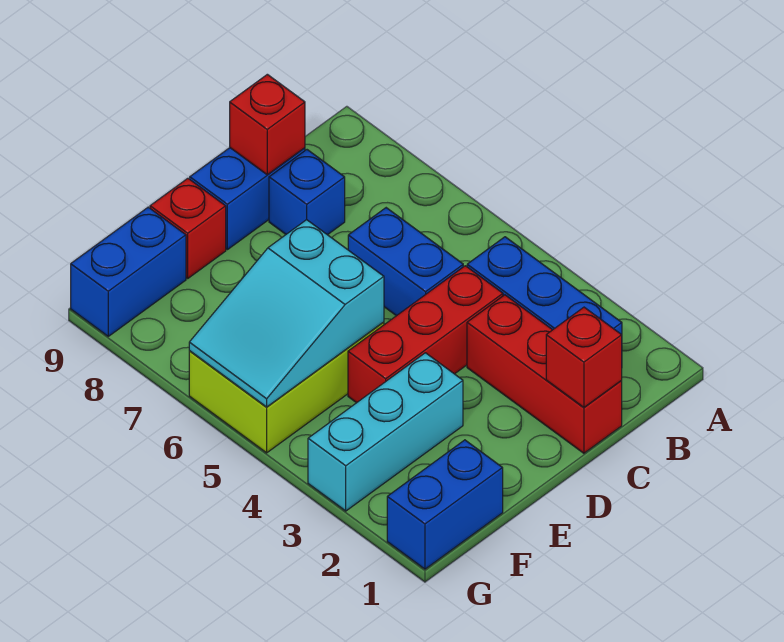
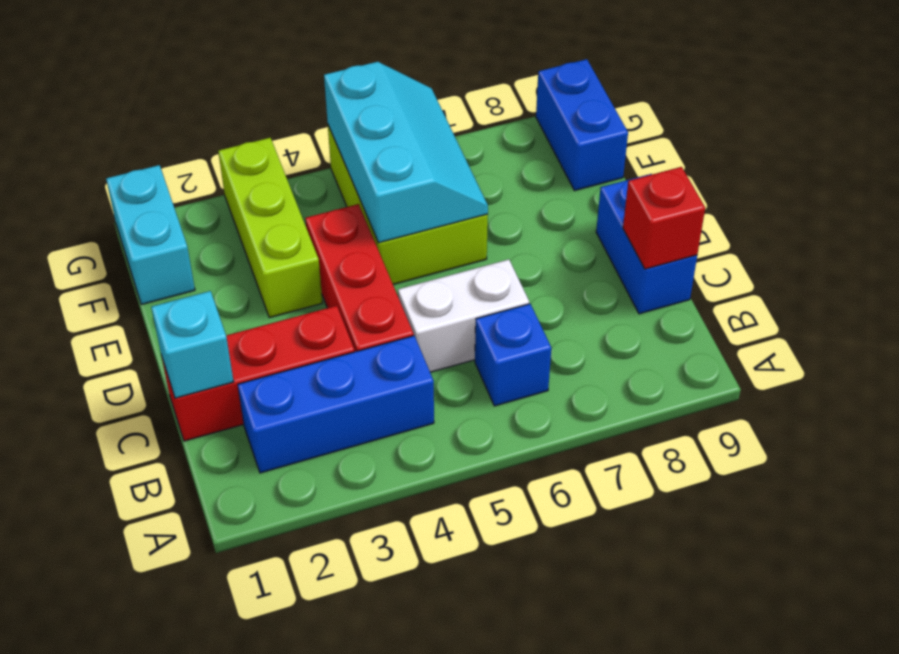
red 1x1 brick [546,307,622,407] -> cyan 1x1 brick [151,291,234,398]
blue 1x2 brick [348,208,463,316] -> white 1x2 brick [398,259,529,372]
blue 1x1 brick [269,150,345,235] -> blue 1x1 brick moved to [475,304,551,406]
cyan 1x3 brick [308,353,463,511] -> lime 1x3 brick [218,138,323,318]
cyan 2x3 slope [189,220,384,407] -> cyan 2x3 slope turned to [324,62,488,243]
red 1x1 brick [150,178,226,278] -> none
blue 1x2 brick [387,440,503,569] -> cyan 1x2 brick [106,165,195,304]

